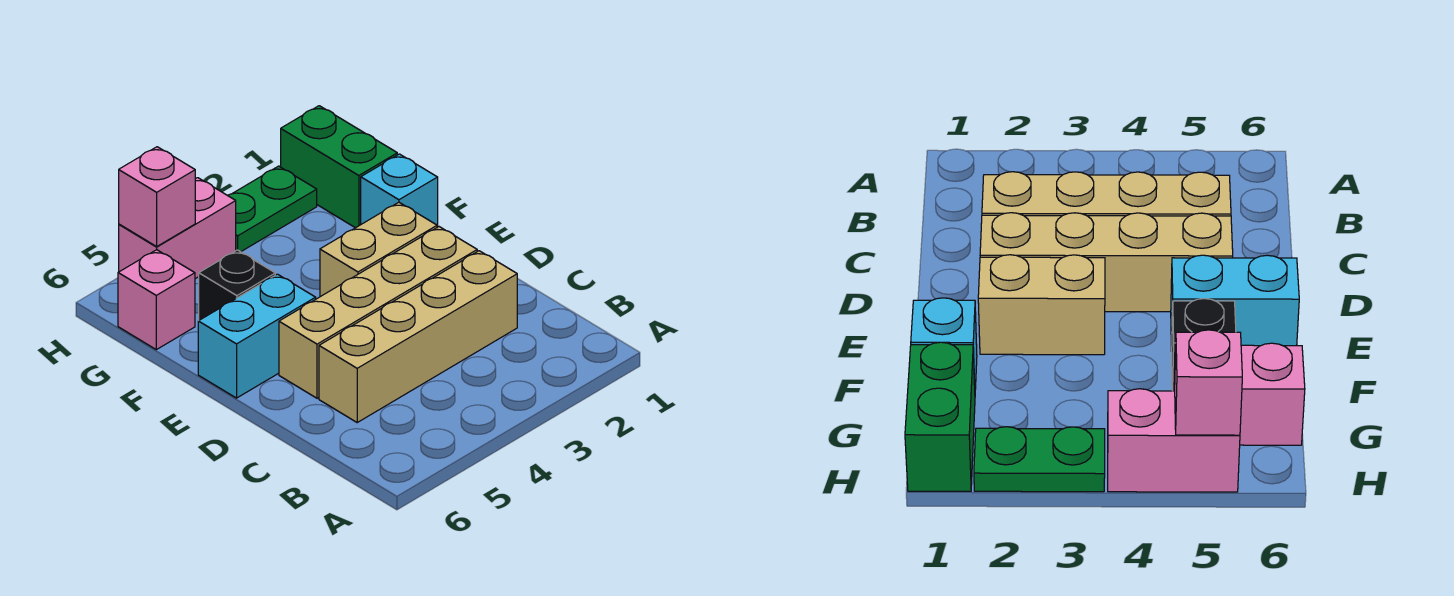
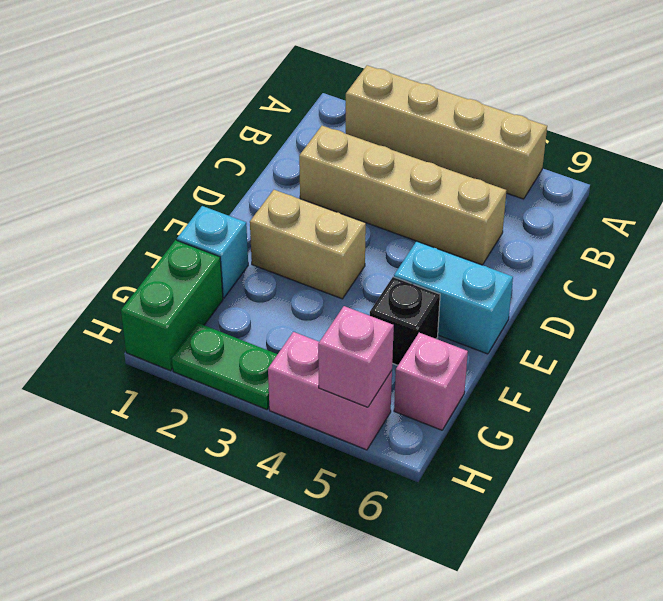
tan 1x4 brick [279,227,477,398] -> tan 1x4 brick moved to [346,65,547,199]

